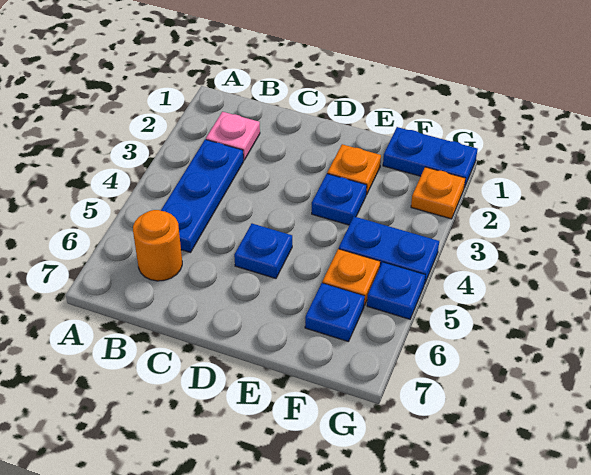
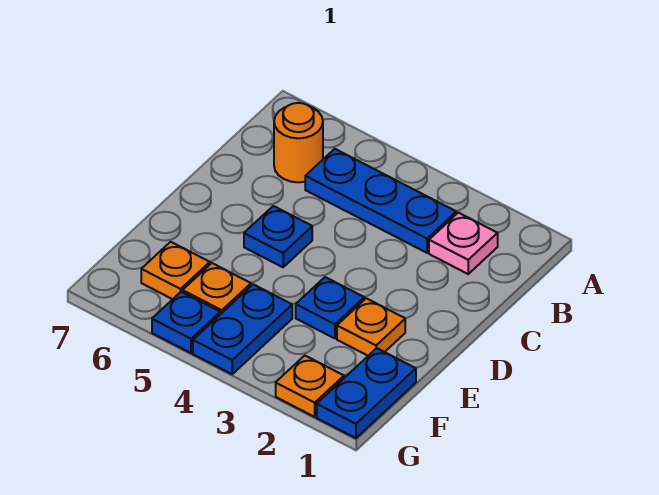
blue 1x1 plate [305,283,365,342] -> orange 1x1 plate [141,242,210,299]

